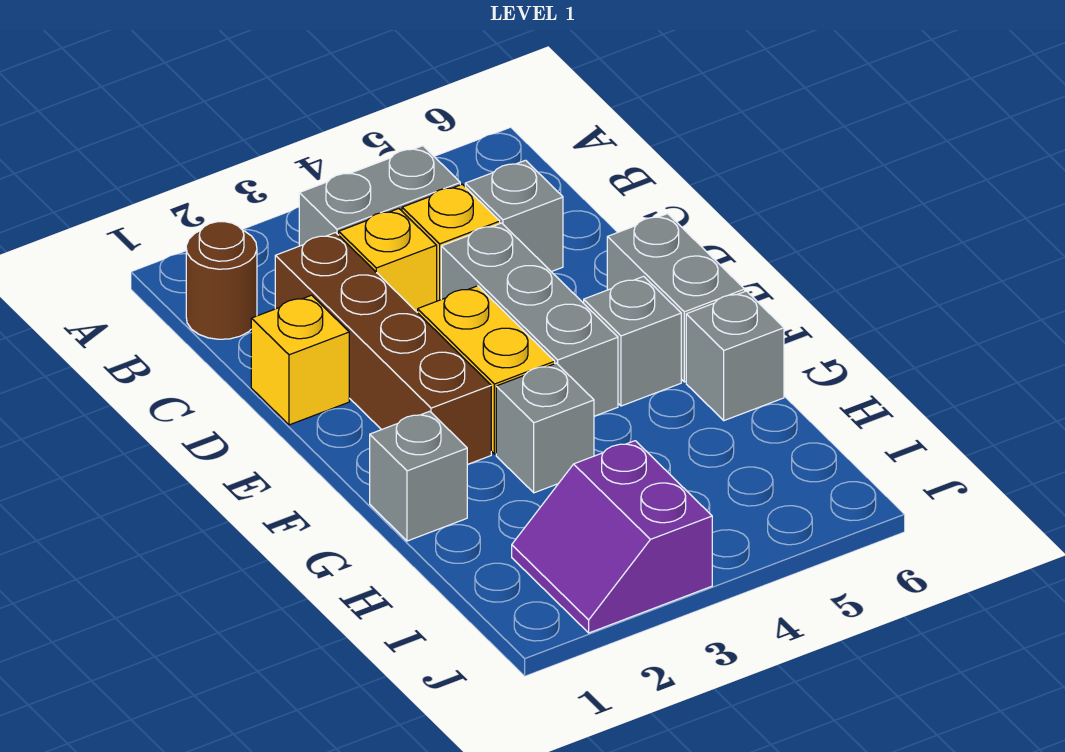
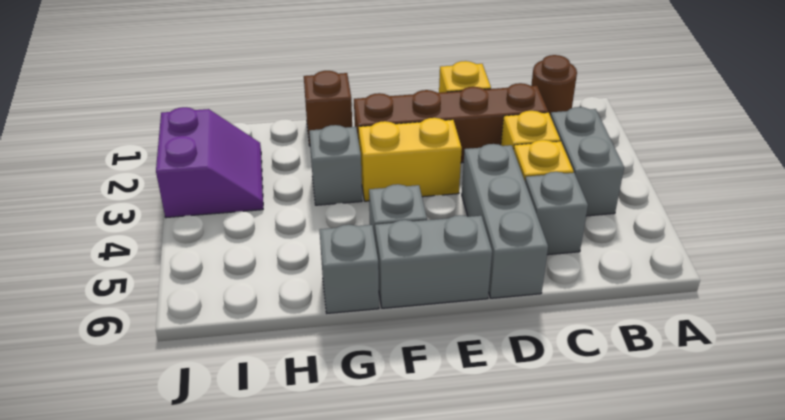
grey 1x3 brick [441,223,618,416] -> grey 1x3 brick turned to [462,144,548,298]
grey 1x1 brick [370,411,467,541] -> brown 1x1 brick [304,71,352,146]
purple 2x2 slope [512,441,712,633] -> purple 2x2 slope turned to [156,107,263,218]

